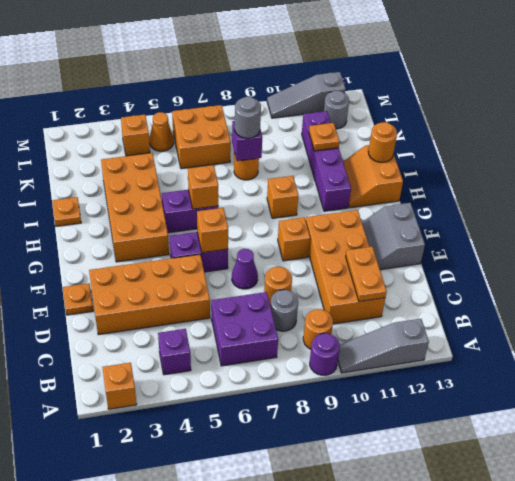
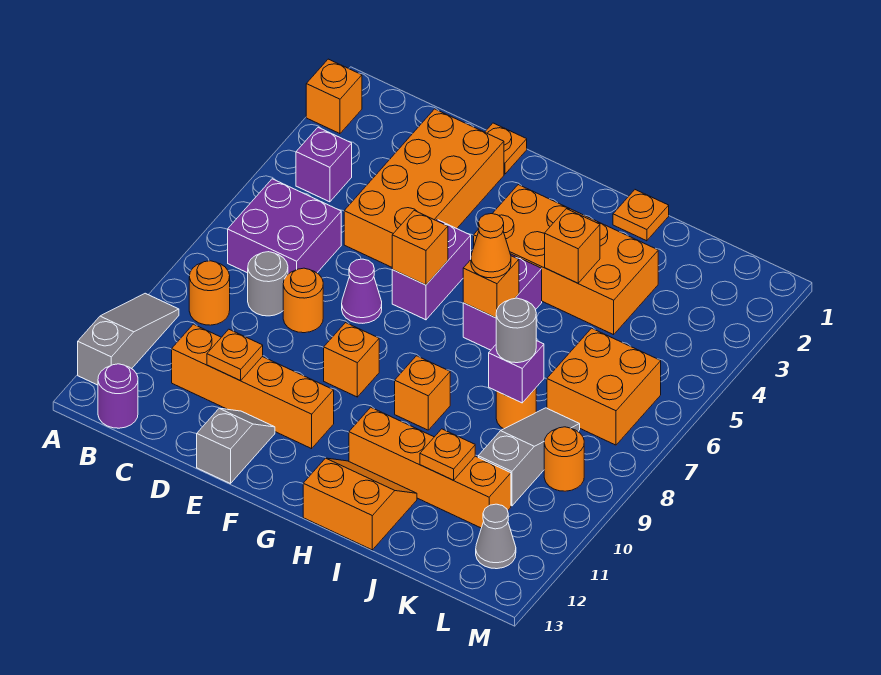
purple 1x1 round brick [310,333,340,375] -> purple 1x1 round brick moved to [98,364,138,428]
orange 2x4 brick [306,210,385,324] -> orange 1x4 brick [172,324,334,449]
orange 1x2 plate [346,247,387,302] -> orange 1x1 plate [207,329,263,381]
grey 2x2 slope [362,203,425,270] -> grey 1x2 slope [197,408,275,484]
purple 1x4 brick [302,111,351,211] -> orange 1x4 brick [349,407,511,528]
orange 1x1 round brick [368,122,397,162] -> orange 1x1 round brick moved to [544,427,584,491]
orange 1x1 brick [121,114,150,156] -> orange 1x1 brick moved to [545,209,600,283]
orange 1x1 cone [149,112,174,151] -> orange 1x1 cone moved to [471,214,511,278]
grey 1x1 round brick [324,91,349,129] -> grey 1x1 cone [476,504,516,569]
grey 1x3 slope [267,72,346,118] -> grey 1x3 slope moved to [478,408,580,506]

